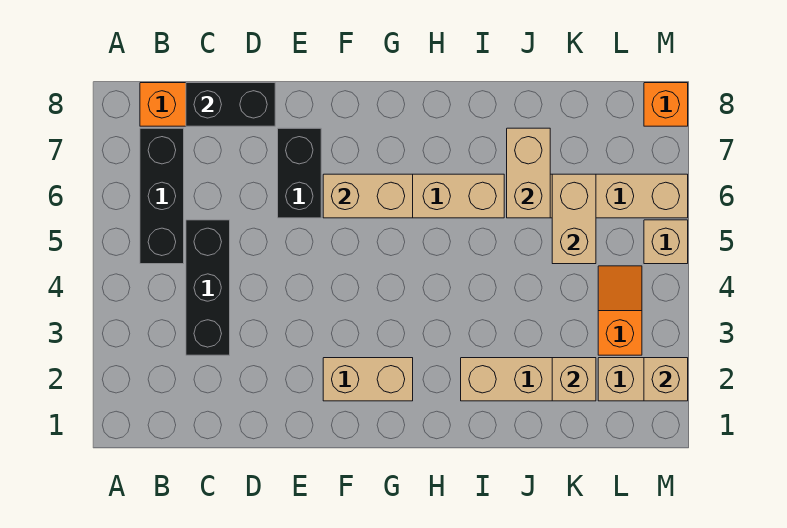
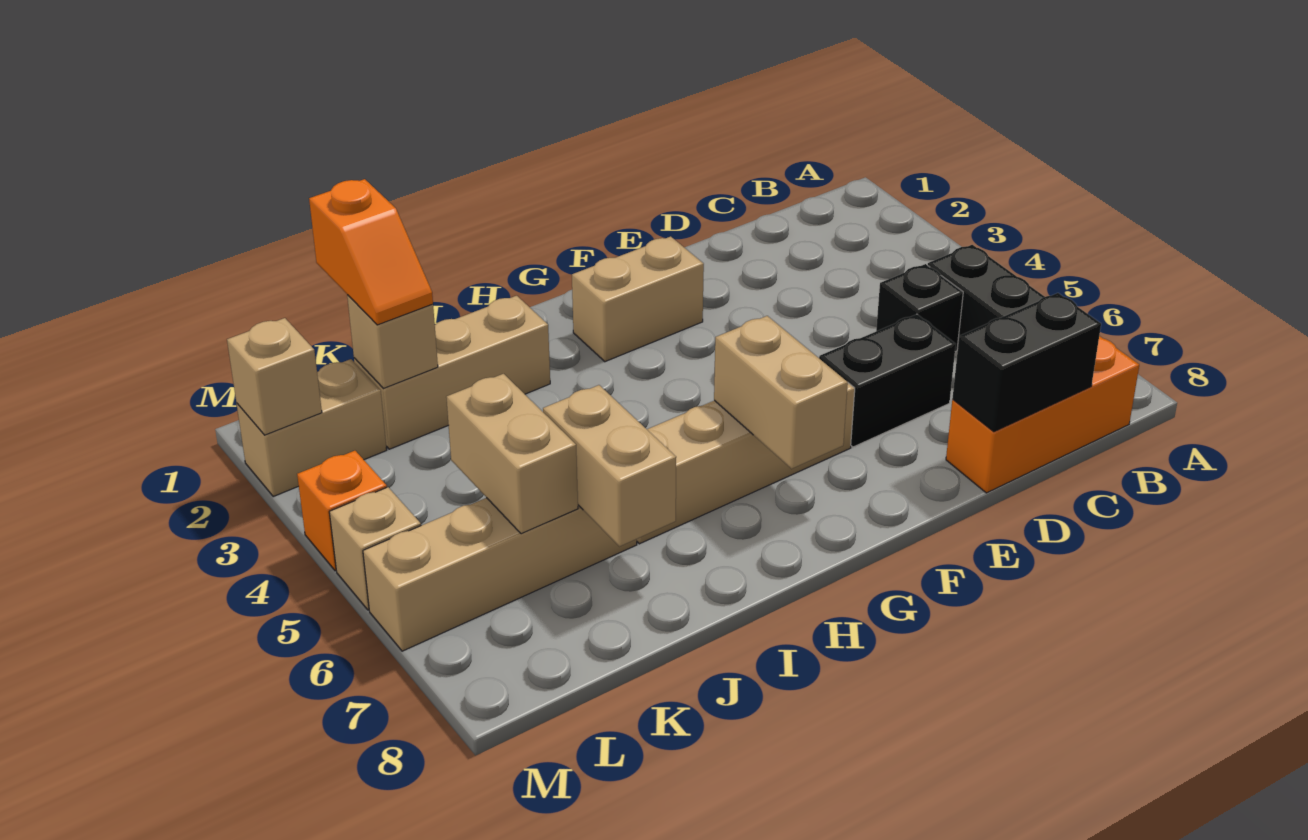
black 1x3 brick [186,220,230,355] -> black 1x1 brick [876,264,963,352]
black 1x2 brick [278,128,321,218] -> black 1x2 brick turned to [819,314,956,447]
tan 1x2 brick [323,174,413,218] -> tan 1x2 brick turned to [714,316,848,469]
orange 1x2 slope [598,266,642,355] -> orange 1x2 slope moved to [309,179,433,325]
orange 1x1 brick [644,83,688,126] -> orange 1x1 brick moved to [297,451,387,571]

